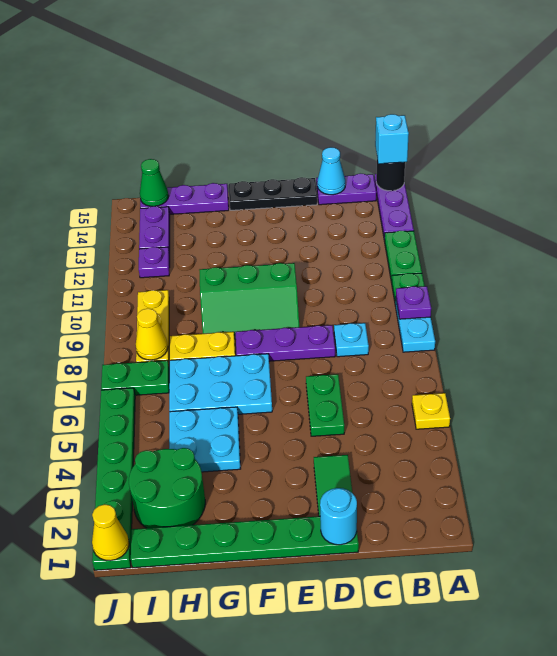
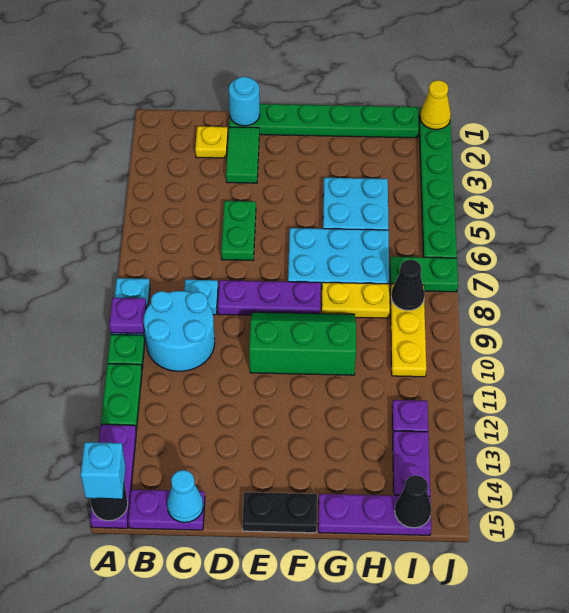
yellow 1x1 plate [412,393,450,429] -> yellow 1x1 plate moved to [195,126,228,158]
none -> cyan 2x2 round brick [144,291,215,371]
black 1x3 plate [229,177,317,210] -> black 1x2 plate [242,492,317,533]
green 2x2 round brick [129,448,205,528] -> none
yellow 1x1 cone [136,309,168,360] -> black 1x1 cone [391,260,425,311]
green 1x1 cone [140,159,168,206] -> black 1x1 cone [395,475,431,528]

